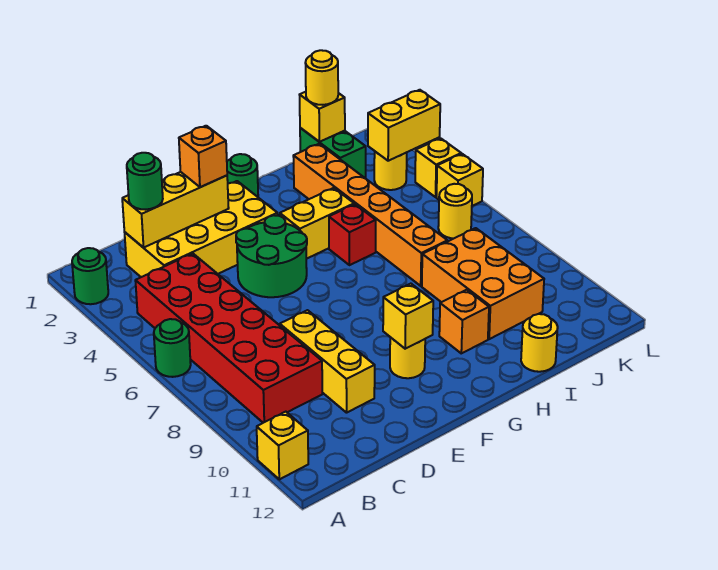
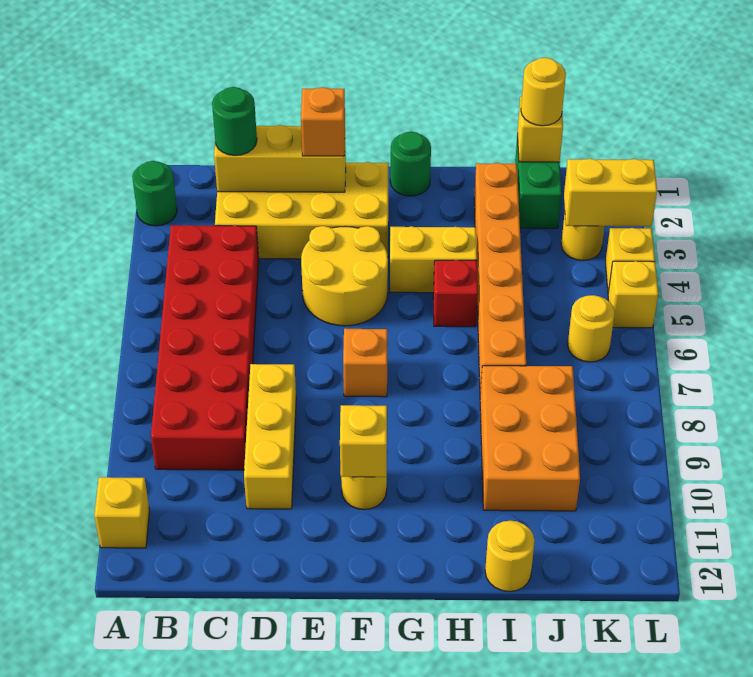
green 1x1 round brick [154,319,191,377] -> none
green 2x2 round brick [236,215,307,297] -> yellow 2x2 round brick [301,226,388,326]
orange 1x1 brick [439,290,489,353] -> orange 1x1 brick moved to [343,329,388,397]

